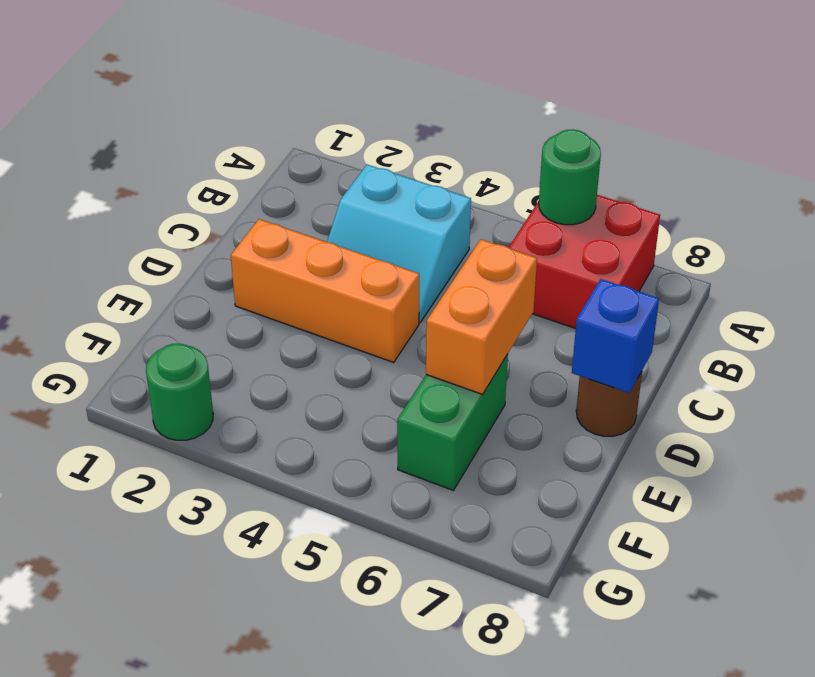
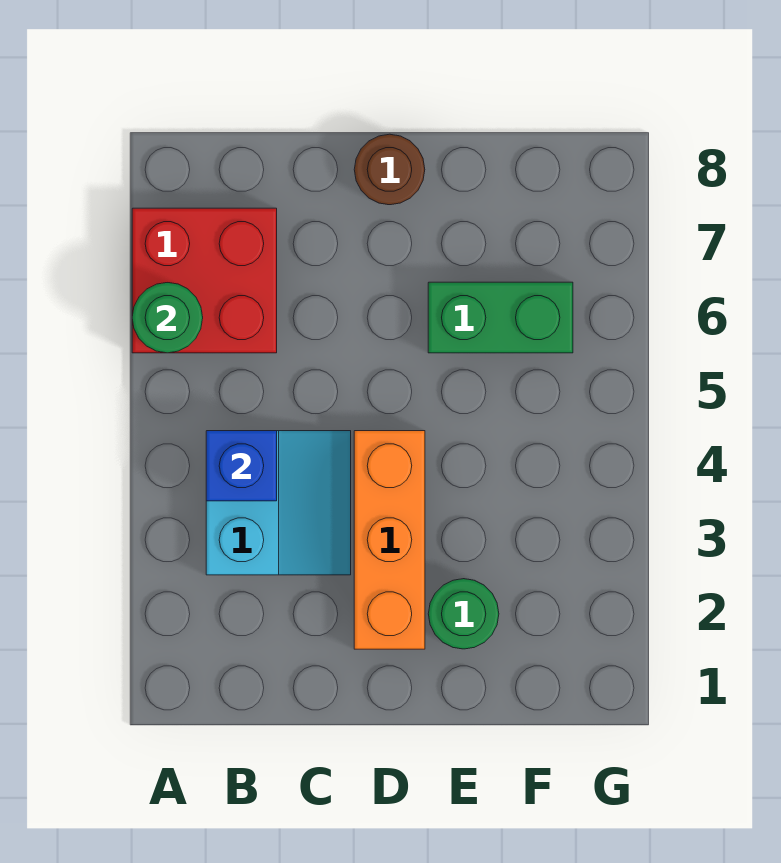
orange 1x2 brick [426,239,537,394] -> none
blue 1x1 brick [572,279,659,393] -> blue 1x1 brick moved to [206,431,277,501]
green 1x1 round brick [146,344,213,440] -> green 1x1 round brick moved to [428,579,499,649]

